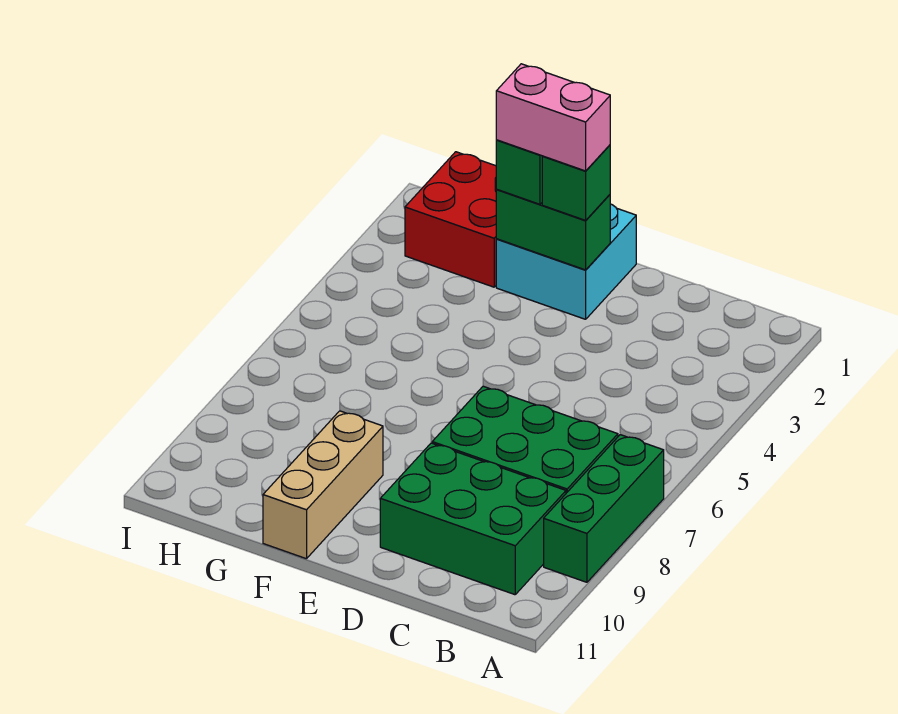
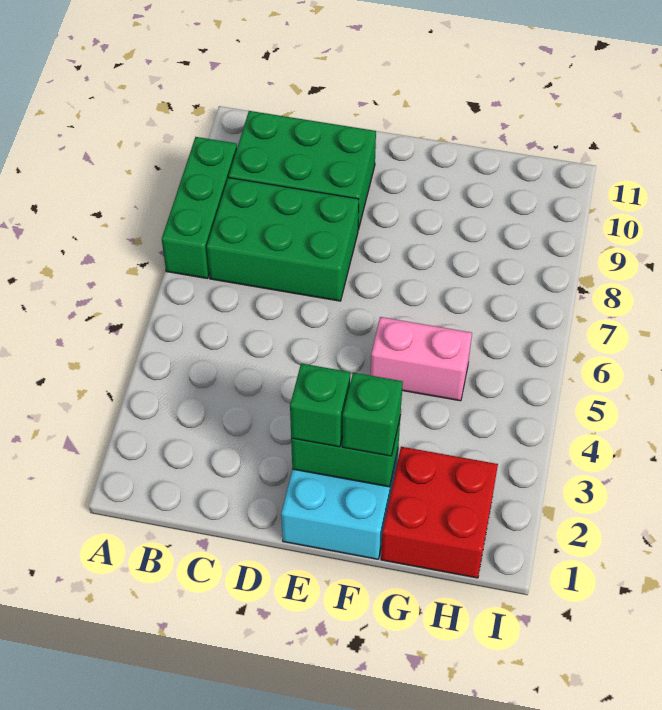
pink 1x2 brick [496,64,610,171] -> pink 1x2 brick moved to [370,317,472,401]
tan 1x3 brick [263,411,383,559] -> none

